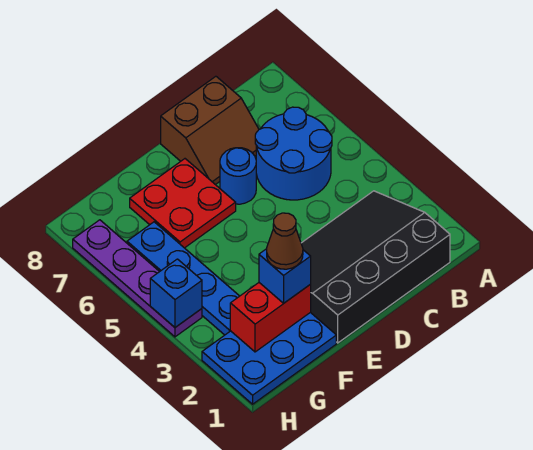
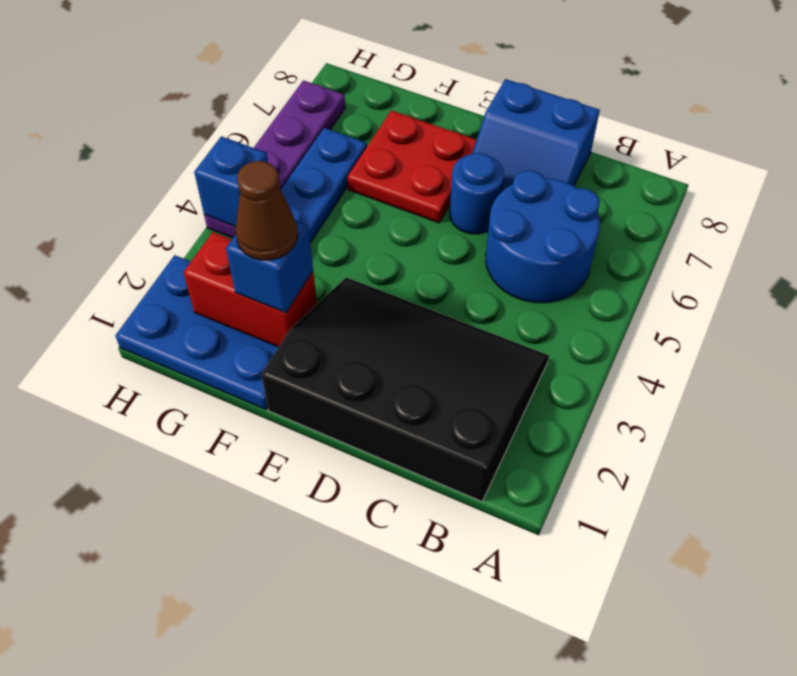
brown 2x2 slope [161,76,259,185] -> blue 2x2 slope [472,79,600,191]

